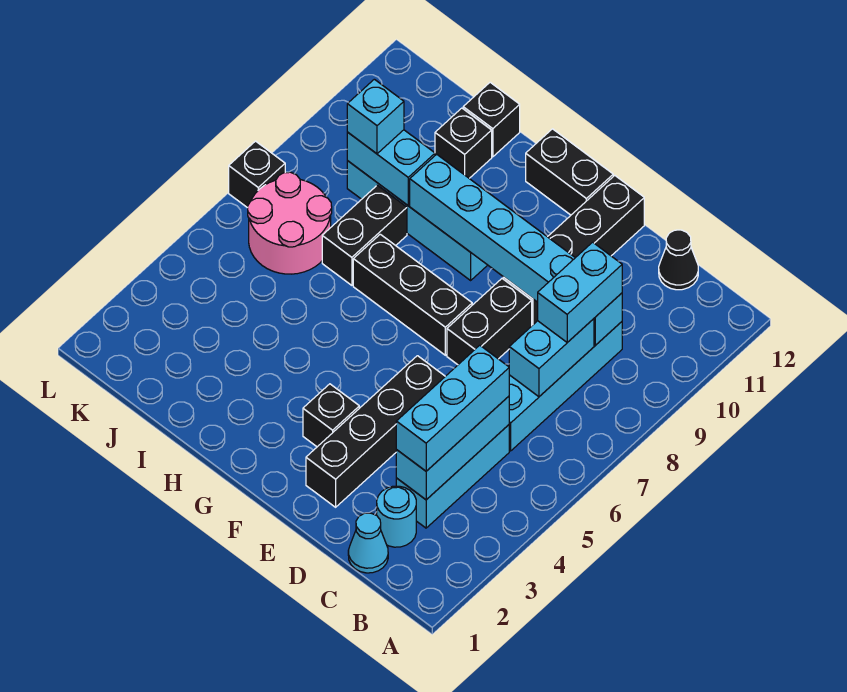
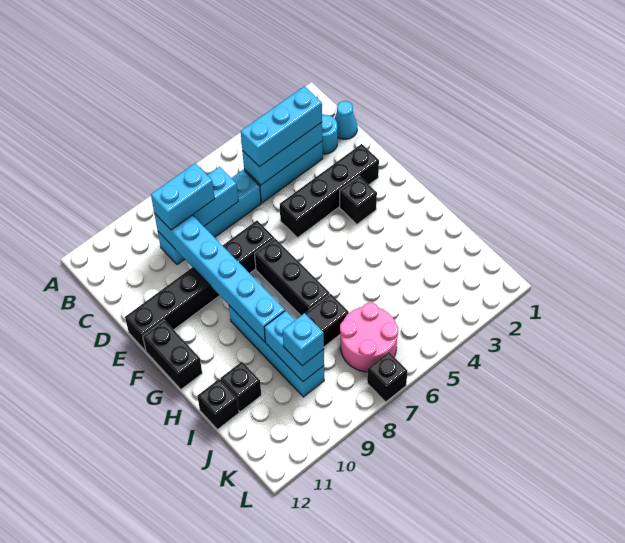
black 1x1 cone [659,230,698,290] -> none

